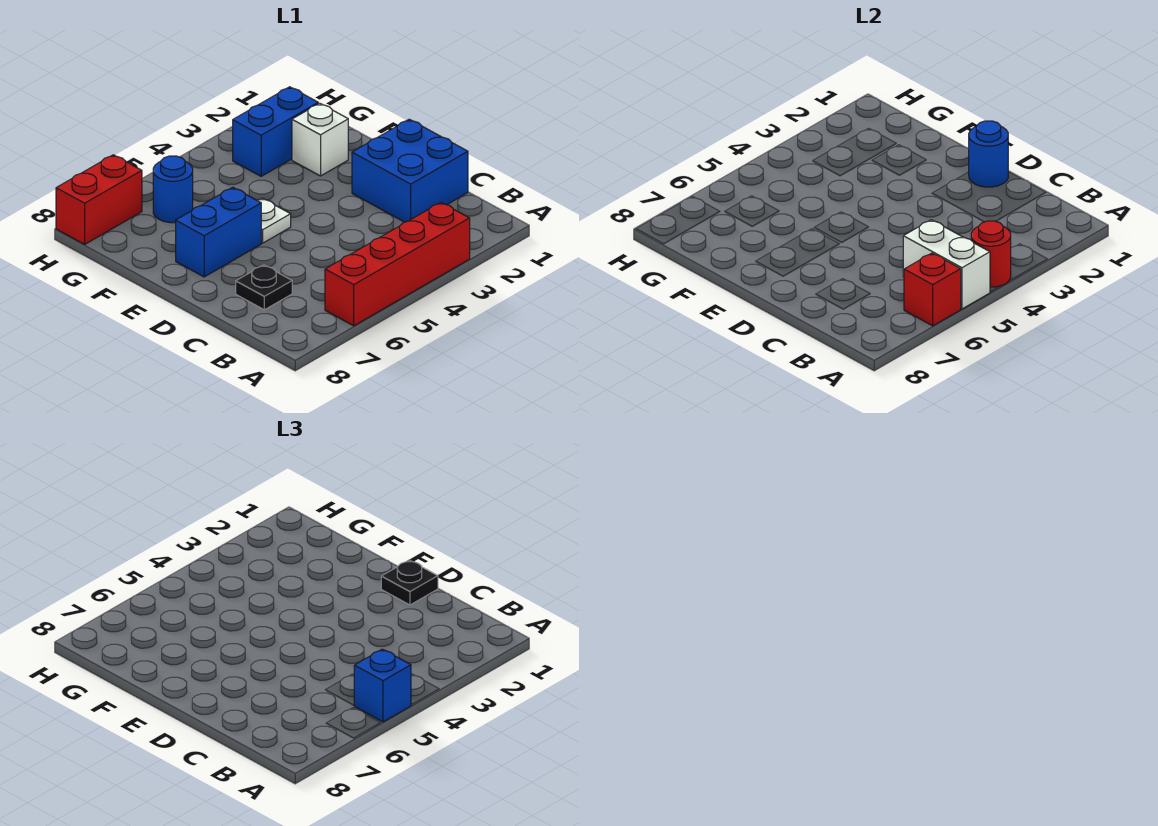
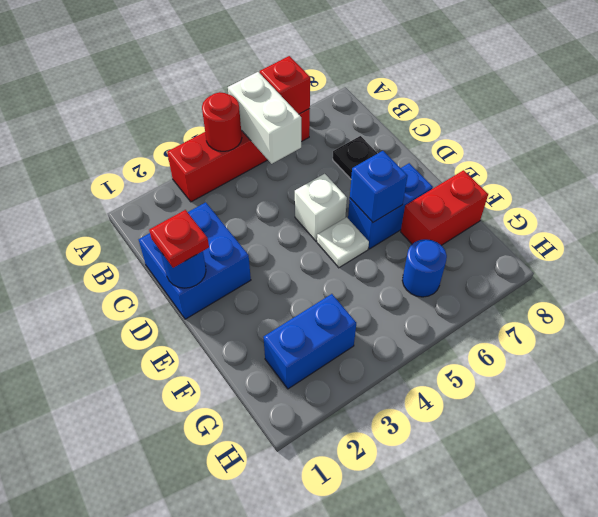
blue 1x1 brick [354,649,411,722] -> blue 1x1 brick moved to [350,151,407,222]
black 1x1 plate [381,560,438,605] -> red 1x1 plate [149,210,209,268]
white 1x1 brick [292,103,348,176] -> white 1x1 brick moved to [295,174,347,241]
red 1x2 brick [56,155,142,244] -> red 1x2 brick moved to [401,170,488,245]

